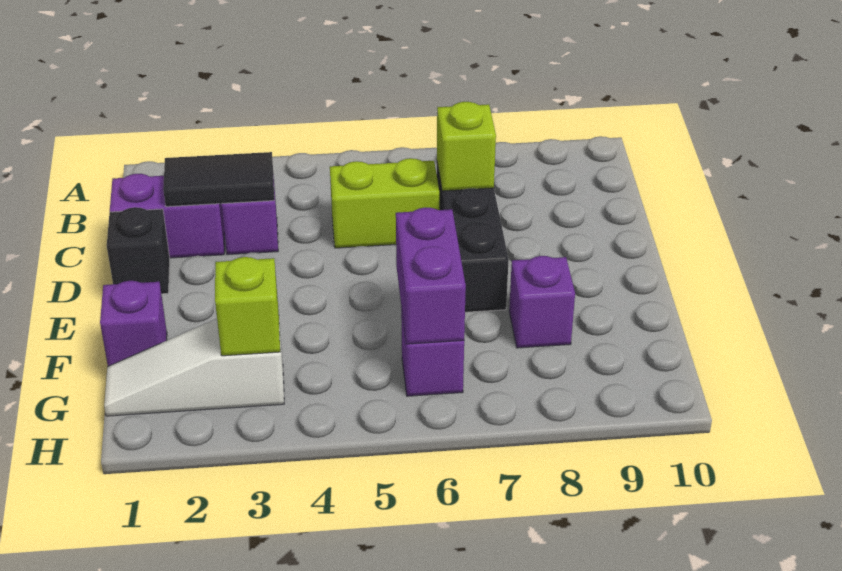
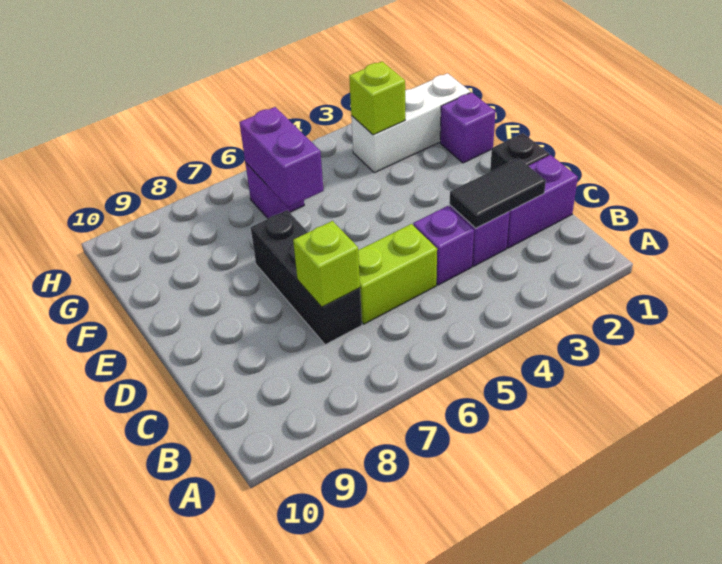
purple 1x1 brick [509,256,575,348] -> purple 1x1 brick moved to [413,206,474,285]
white 1x3 slope [104,319,284,416] -> white 1x3 brick [351,73,470,173]

